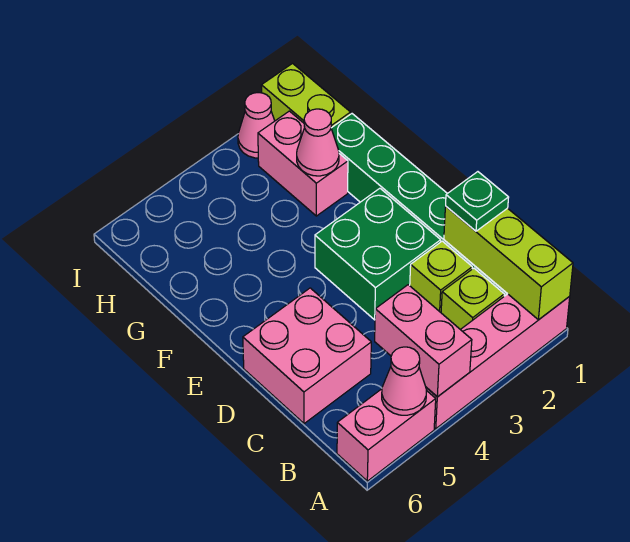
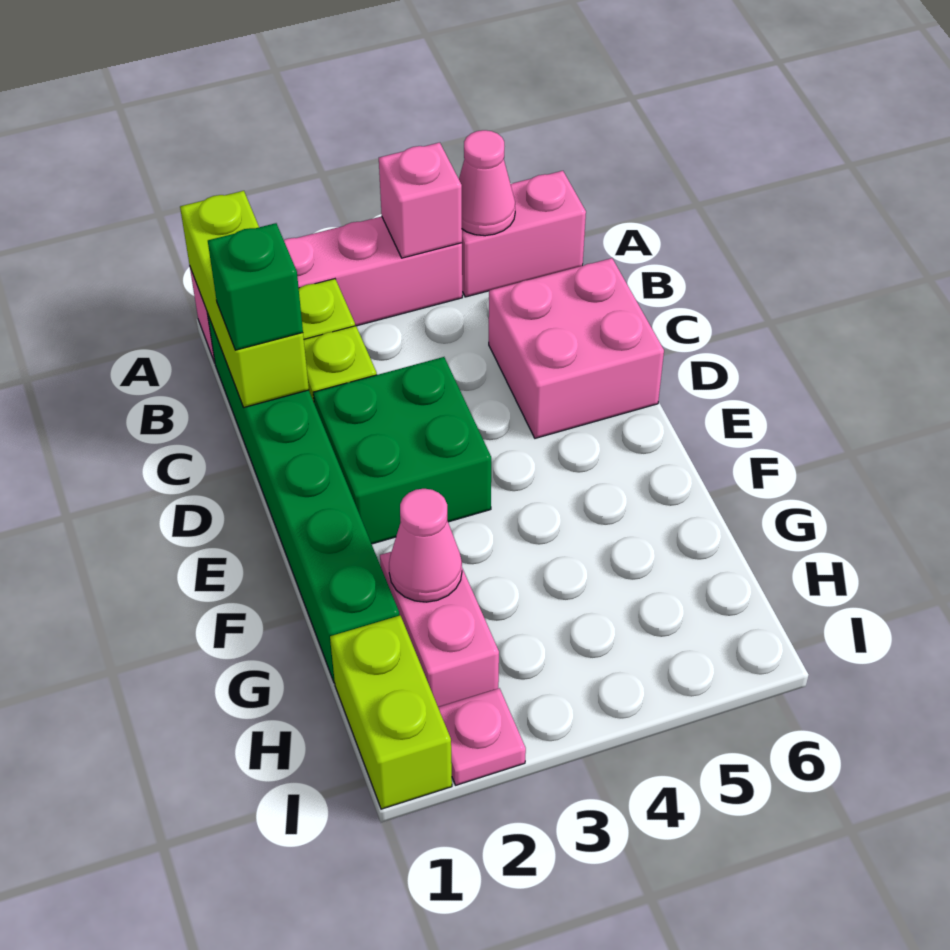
pink 1x2 brick [375,285,472,397] -> pink 1x1 brick [379,143,462,258]
green 1x1 plate [446,172,509,231] -> green 1x1 brick [208,223,303,350]
pink 1x1 cone [238,93,275,158] -> pink 1x1 plate [438,688,526,785]

